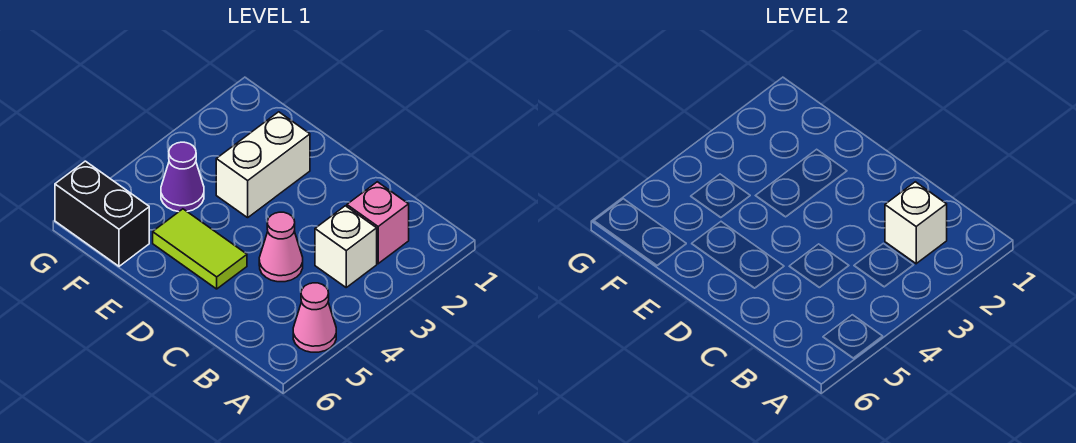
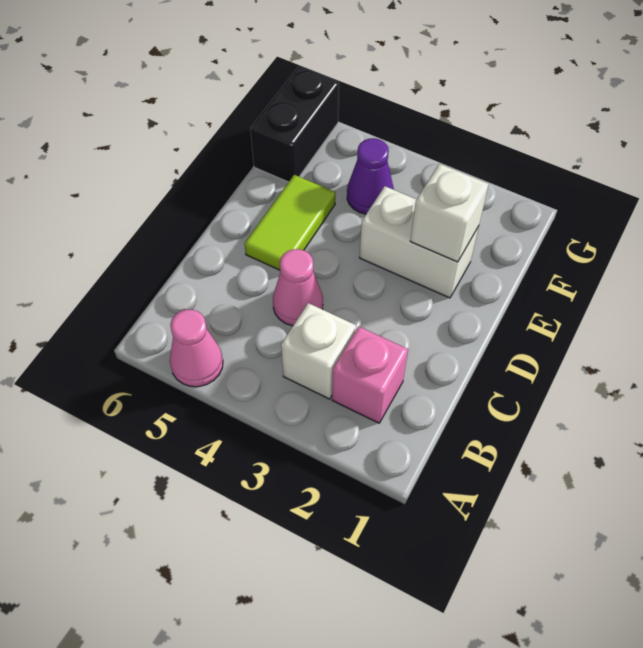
white 1x1 brick [885,182,947,264] -> white 1x1 brick moved to [410,164,489,262]

